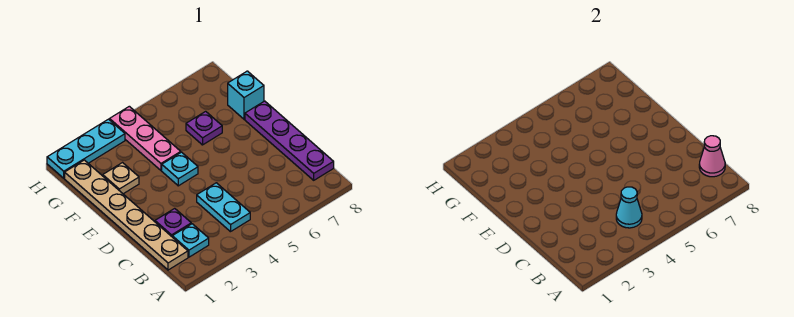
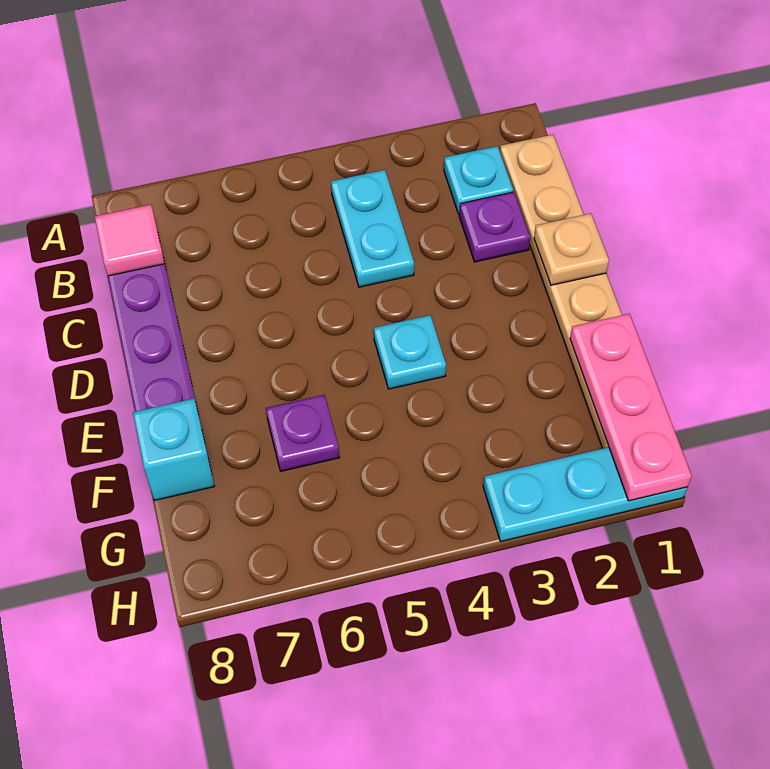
cyan 1x1 cone [616,187,642,228] -> none
pink 1x1 cone [699,136,725,177] -> pink 1x1 tile [95,205,165,276]
tan 1x1 plate [103,163,139,194] -> tan 1x1 plate moved to [534,213,609,285]
pink 1x3 plate [110,106,181,170] -> pink 1x3 plate moved to [570,314,692,501]

